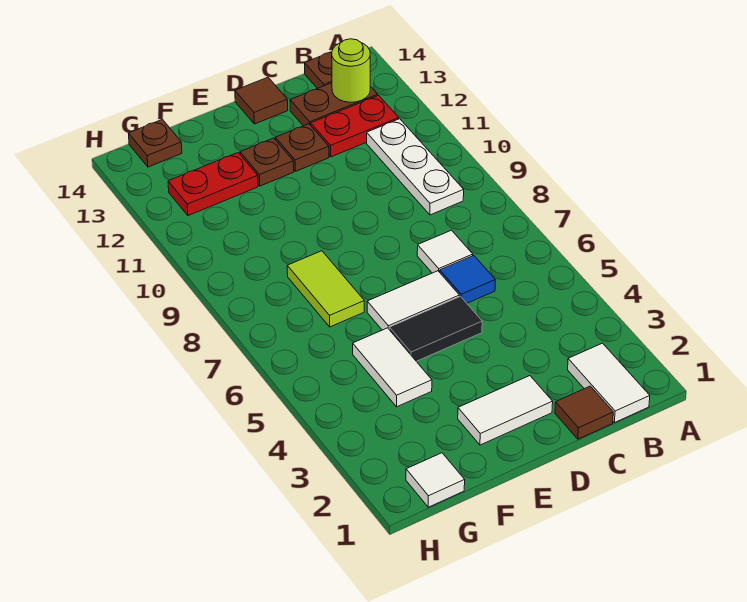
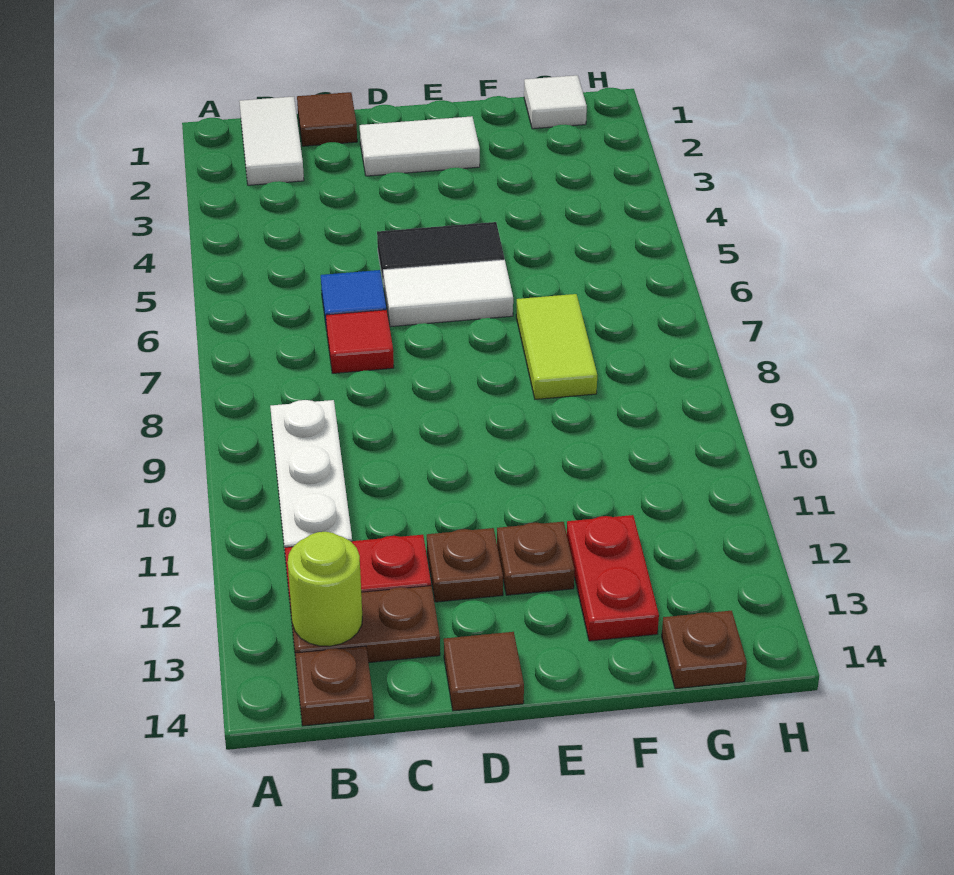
white 1x1 tile [417,230,473,273] -> red 1x1 tile [326,310,394,373]
white 1x2 tile [353,328,432,407] -> none
red 1x2 plate [168,153,258,216] -> red 1x2 plate turned to [567,515,659,641]

